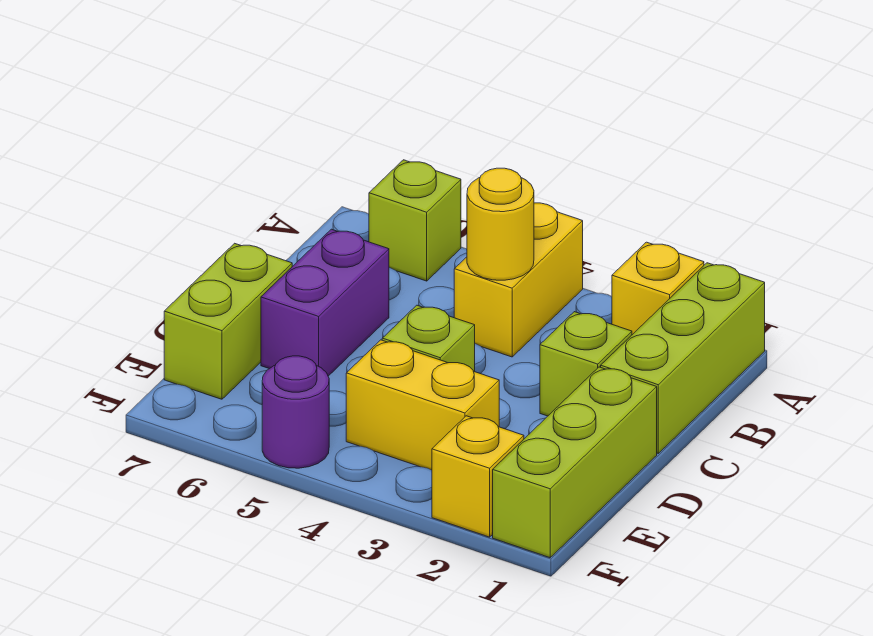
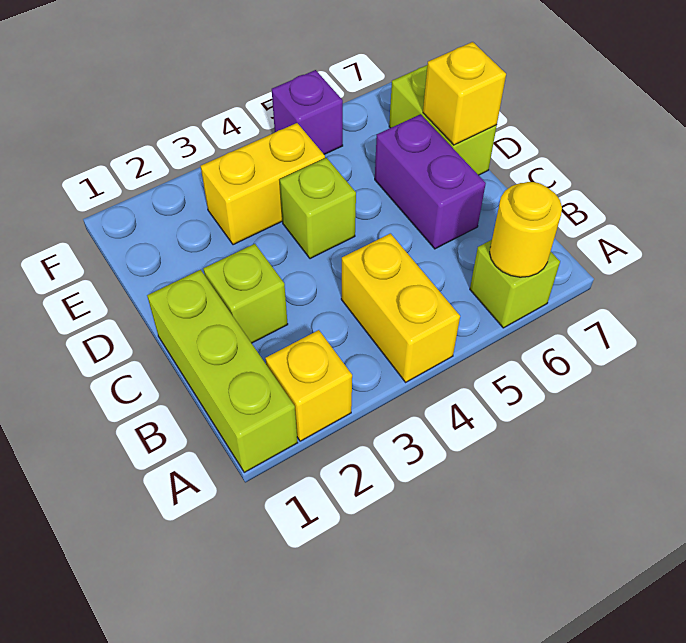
yellow 1x1 round brick [467,168,534,280] -> yellow 1x1 round brick moved to [490,182,562,277]
lime 1x3 brick [493,367,657,558] -> none
yellow 1x1 brick [432,416,524,537] -> yellow 1x1 brick moved to [423,42,506,145]
purple 1x1 round brick [262,356,329,468] -> purple 1x1 brick [272,70,343,154]

